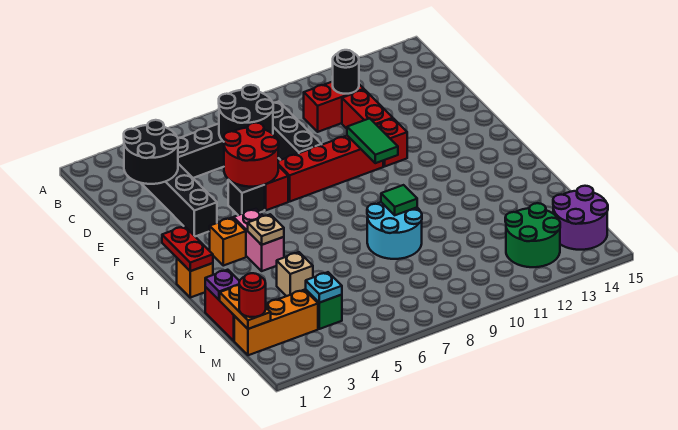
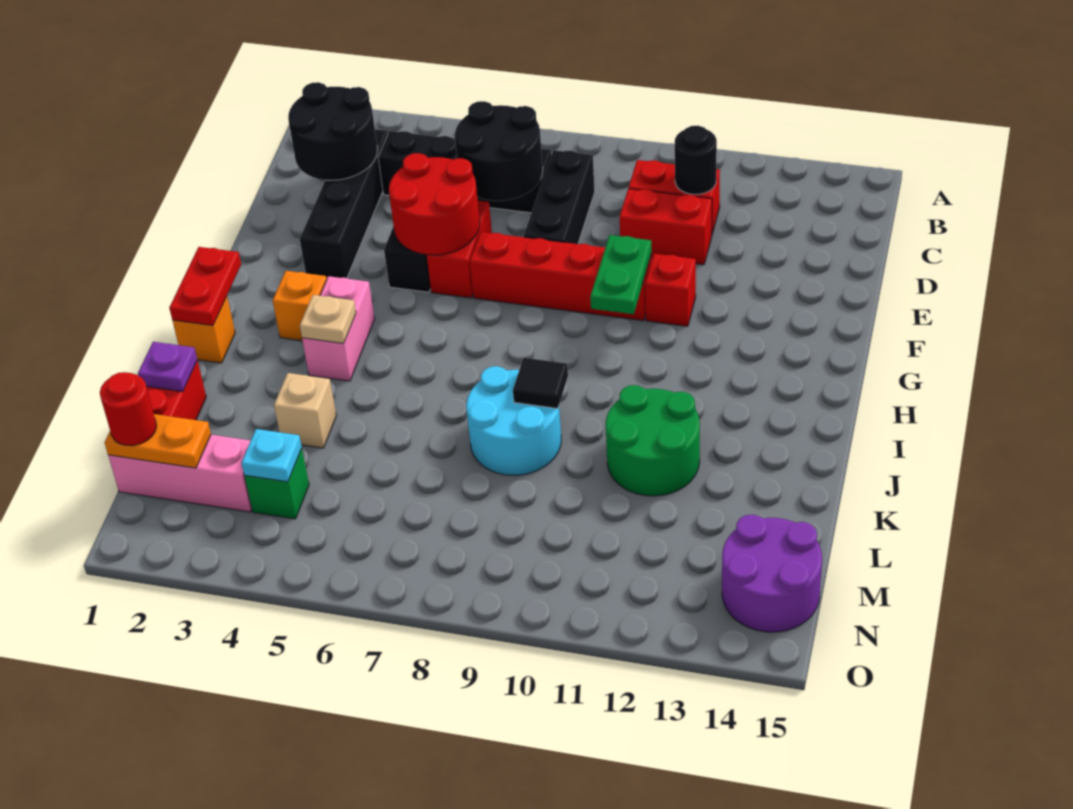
red 1x2 brick [342,90,393,129] -> red 1x2 brick turned to [620,189,712,265]
green 1x2 tile [347,118,398,163] -> green 1x2 plate [590,235,652,314]
green 1x1 tile [381,185,417,215] -> black 1x1 tile [513,358,568,409]
orange 1x2 plate [220,285,271,329] -> orange 1x2 plate turned to [105,414,211,468]
orange 1x3 brick [234,290,318,355] -> pink 1x3 brick [108,435,252,512]
green 2x2 round brick [505,203,560,267] -> green 2x2 round brick moved to [606,385,700,496]

